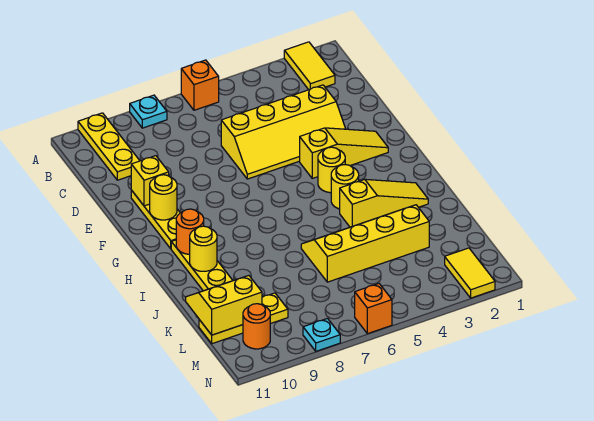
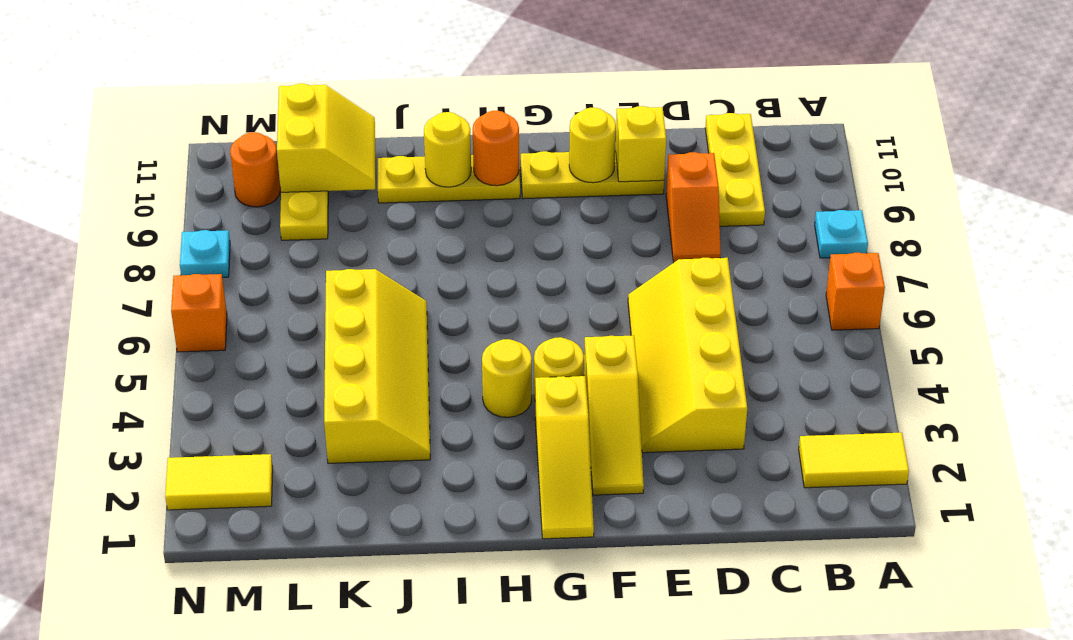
yellow 1x3 plate [78,113,140,180] -> yellow 1x3 plate turned to [705,113,765,226]
none -> orange 1x2 slope [666,152,721,263]
yellow 1x3 slope [340,179,428,227] -> yellow 1x3 slope moved to [535,376,594,539]

